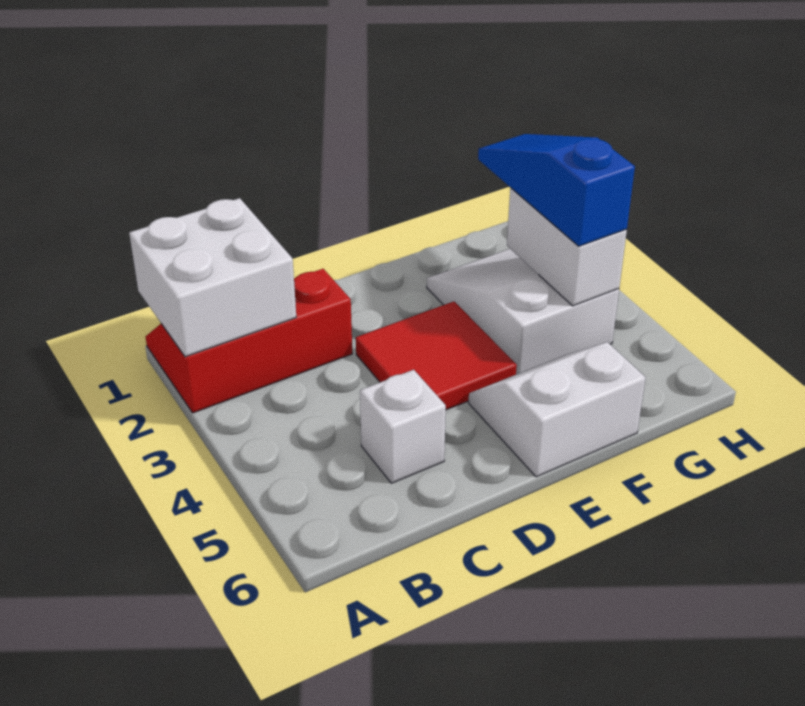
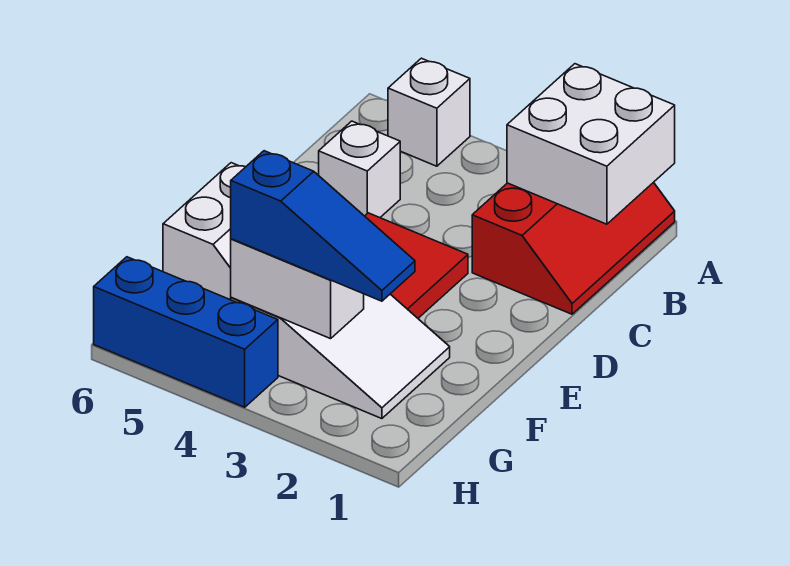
none -> white 1x1 brick [388,58,470,166]
none -> blue 1x3 brick [94,257,278,407]

